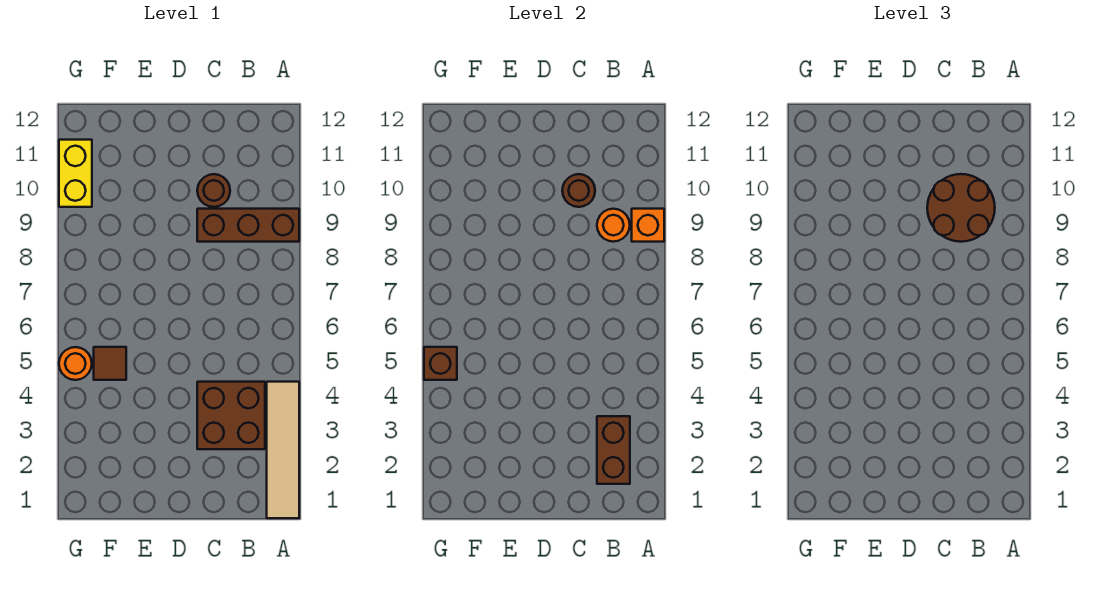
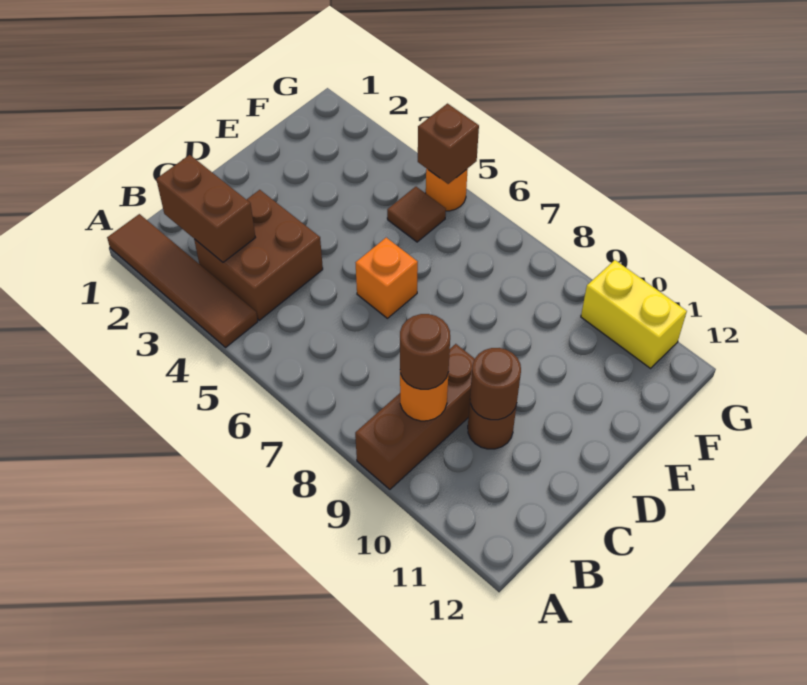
tan 1x4 tile [267,382,299,518] -> brown 1x4 tile [107,214,258,347]
orange 1x1 brick [632,209,664,242] -> orange 1x1 brick moved to [356,238,418,318]
brown 2x2 round brick [927,174,995,242] -> brown 1x1 round brick [400,314,450,389]

